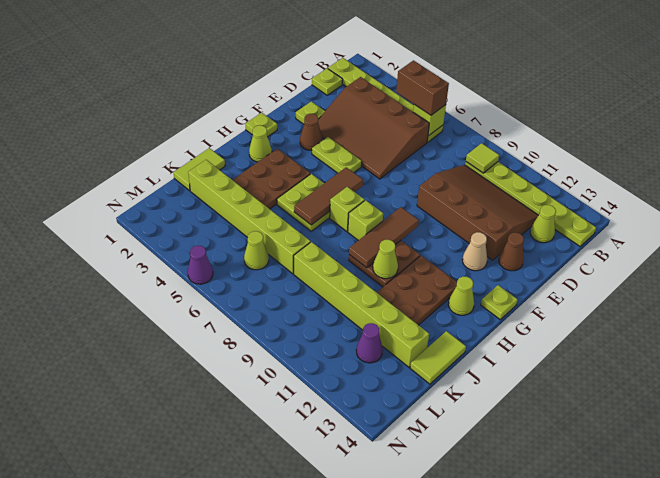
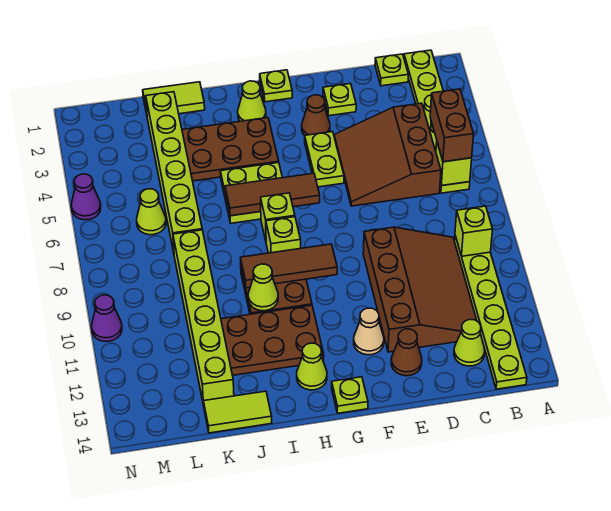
lime 1x1 tile [466,143,499,173] -> lime 1x1 brick [455,206,493,256]
brown 3x4 slope [318,77,429,179] -> brown 3x3 slope [334,103,441,206]
purple 1x1 cone [356,323,383,363] -> purple 1x1 cone moved to [92,295,122,341]

